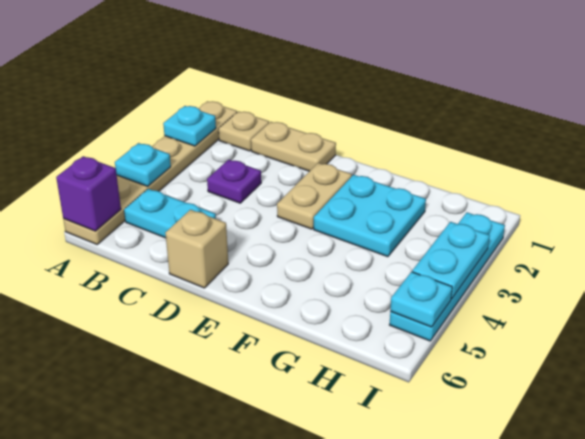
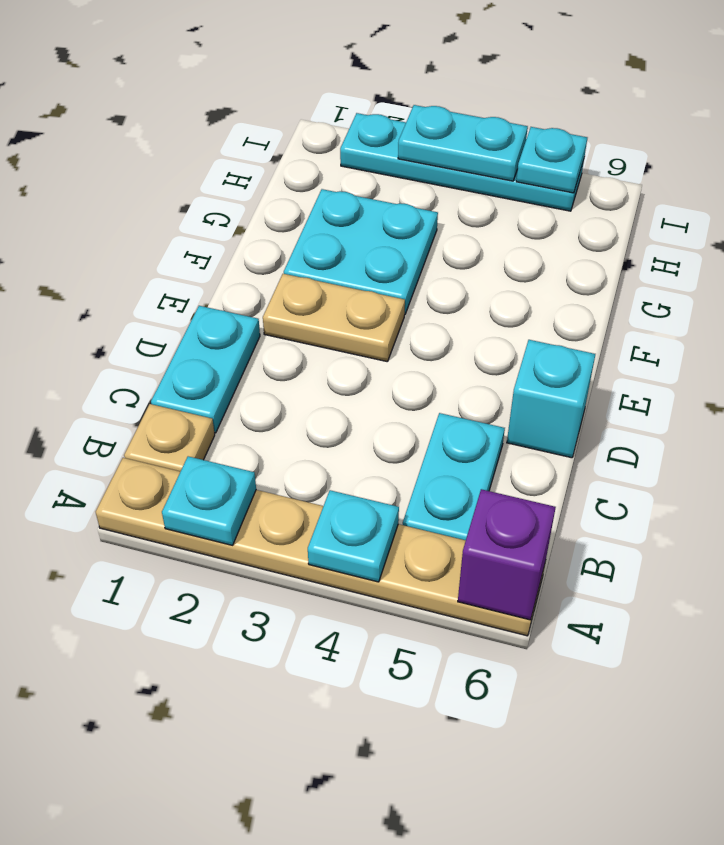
tan 1x2 plate [251,122,336,171] -> cyan 1x2 plate [151,306,260,433]
purple 1x1 plate [207,160,261,203] -> none
tan 1x1 brick [165,210,228,288] -> cyan 1x1 brick [507,340,595,458]

